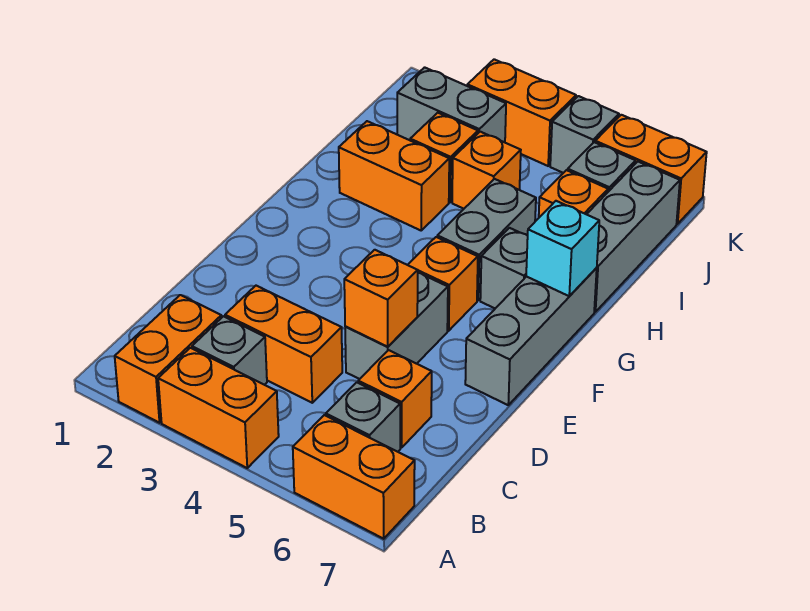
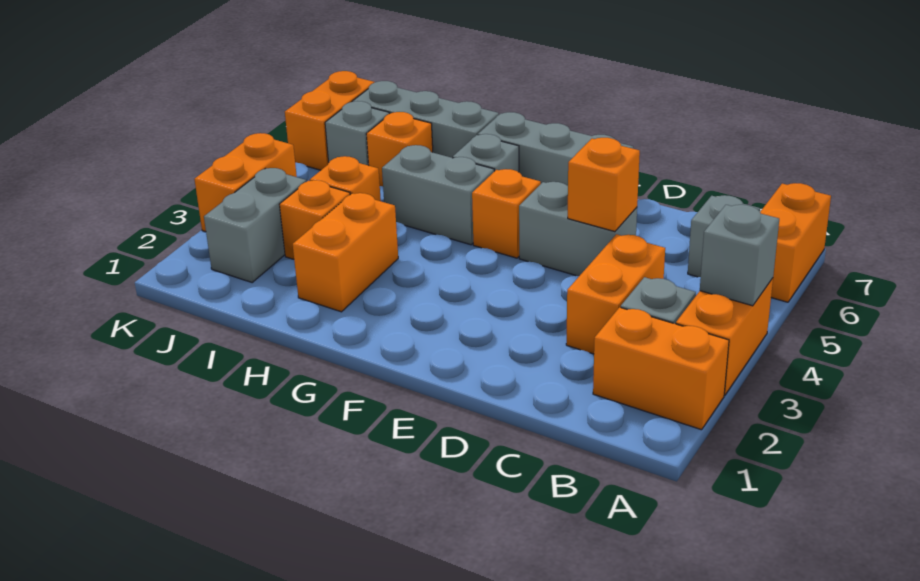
orange 1x1 brick [358,350,432,448] -> none
cyan 1x1 brick [526,201,599,296] -> none
grey 1x1 brick [550,96,619,173] -> grey 1x1 brick moved to [700,205,779,306]

